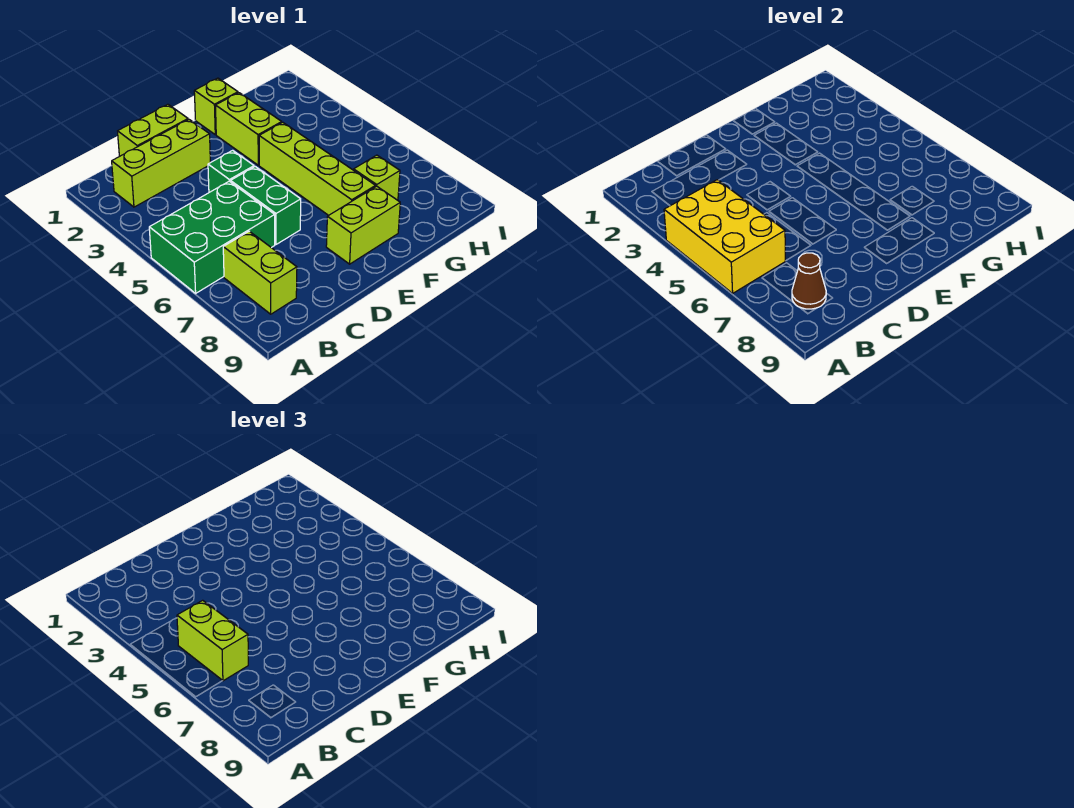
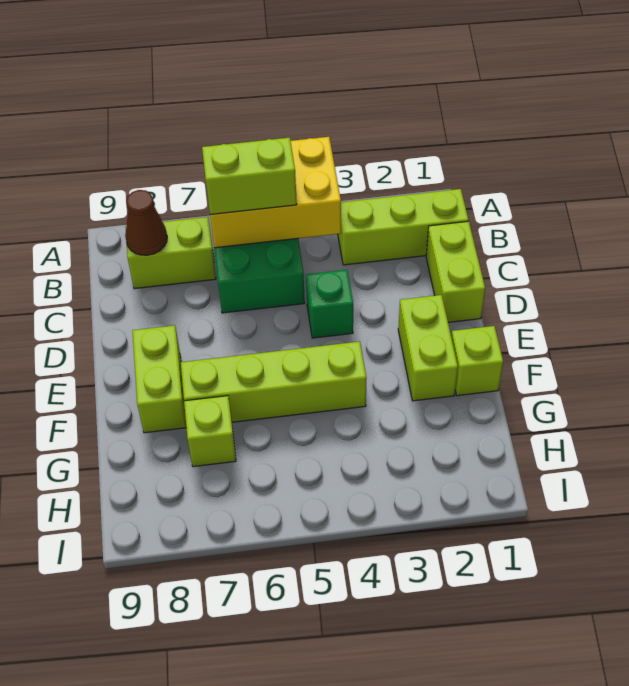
lime 1x3 brick [112,120,210,207] -> lime 1x3 brick turned to [338,189,469,265]
green 1x2 brick [231,167,301,245] -> none
lime 1x2 brick [215,93,282,165] -> lime 1x2 brick turned to [398,295,458,401]

